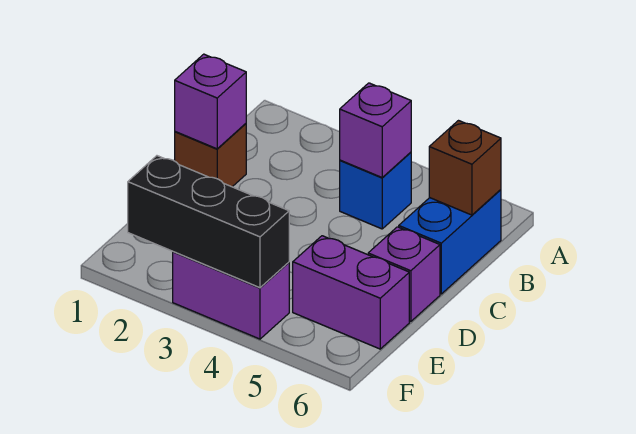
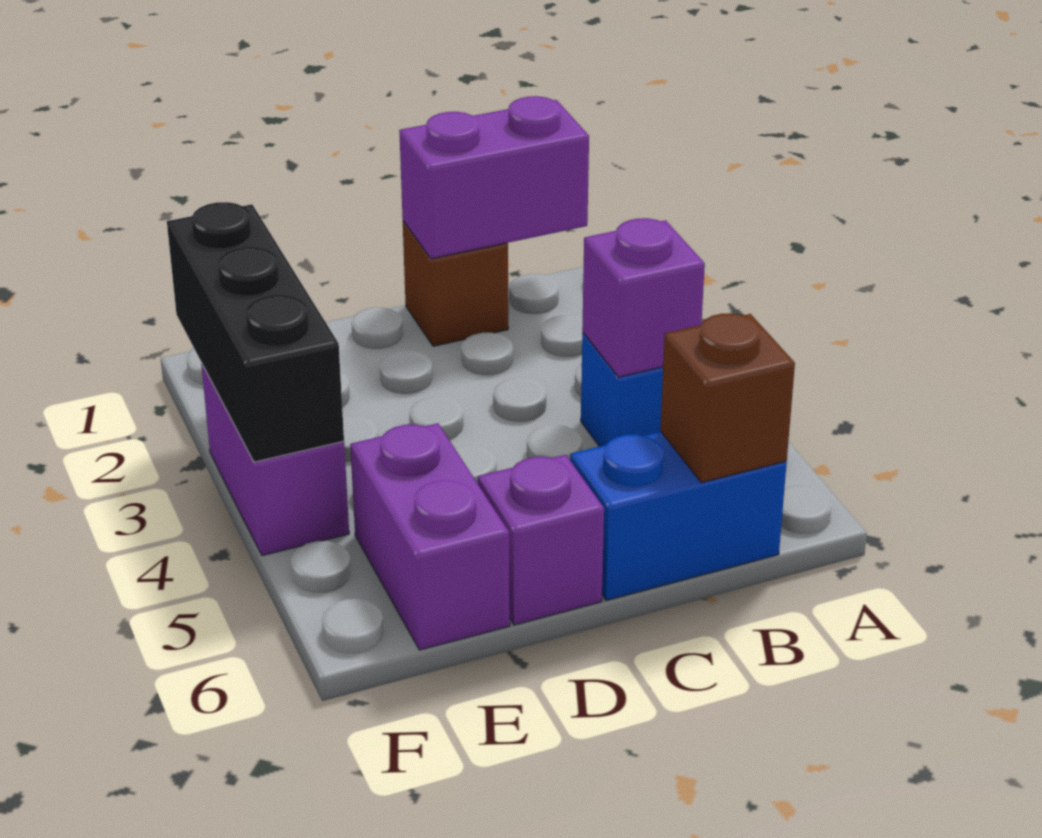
purple 1x1 brick [175,54,246,149] -> purple 1x2 brick [399,96,589,259]

